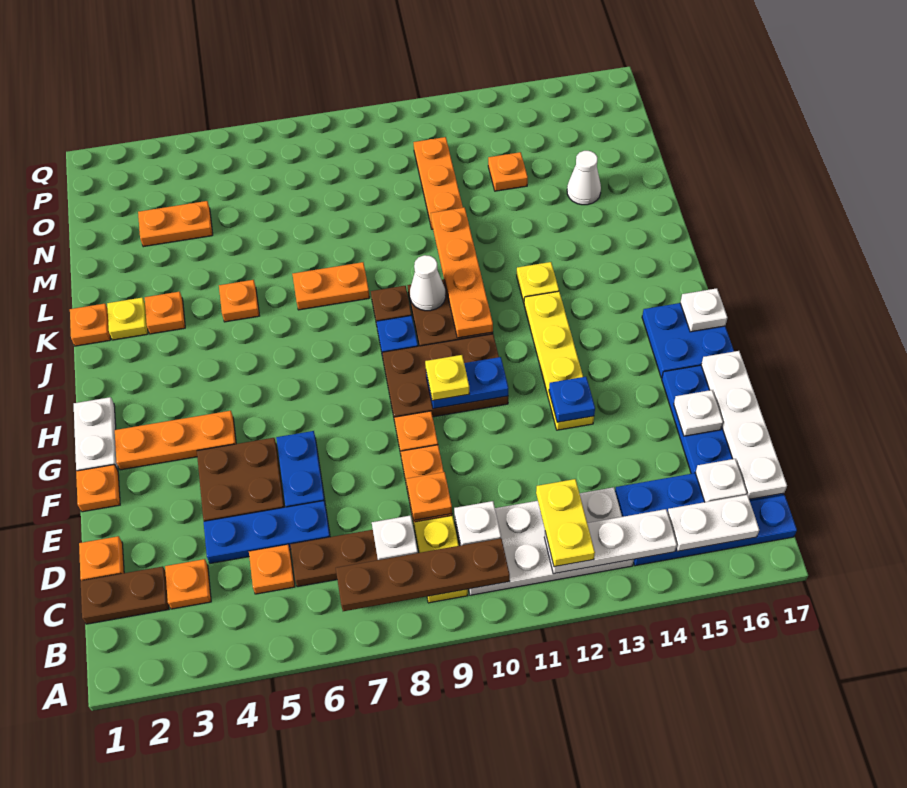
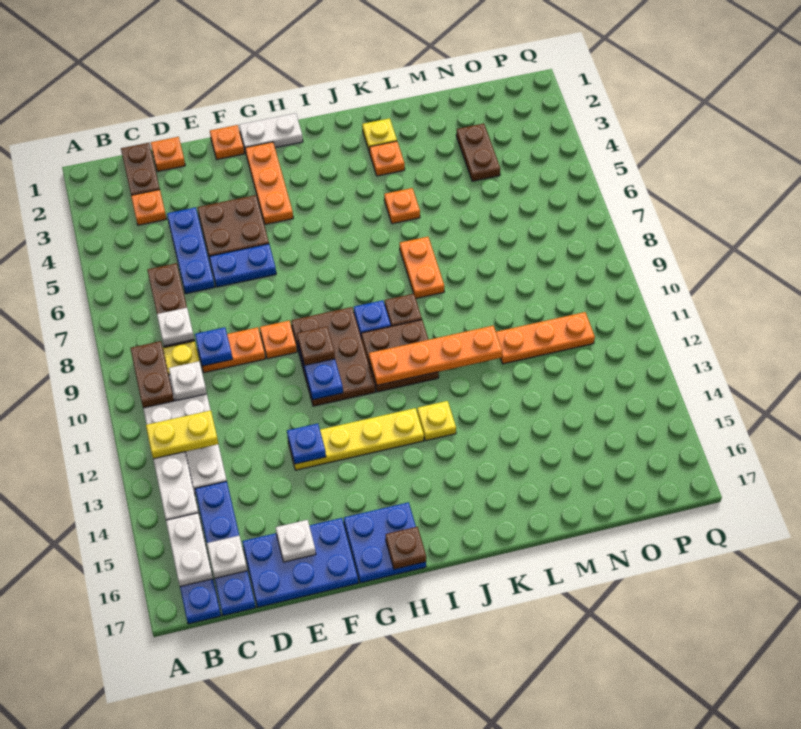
brown 1x4 plate [336,538,510,611] -> brown 1x2 plate [130,341,174,408]
orange 1x1 plate [249,545,295,594] -> none
white 1x4 plate [701,351,787,499] -> none
orange 1x1 plate [406,472,452,520] -> blue 1x1 plate [195,327,232,366]
yellow 1x1 plate [425,355,469,401] -> brown 1x1 plate [297,326,335,366]
white 1x1 plate [680,288,727,332] -> brown 1x1 plate [386,527,426,569]
white 1x1 cone [410,255,446,311] -> none
orange 1x1 plate [70,304,111,346] -> none
white 1x1 cone [567,151,601,205] -> none
orange 1x2 plate [138,201,213,247] -> brown 1x2 plate [456,124,500,181]
orange 1x1 plate [488,152,528,191] -> none

